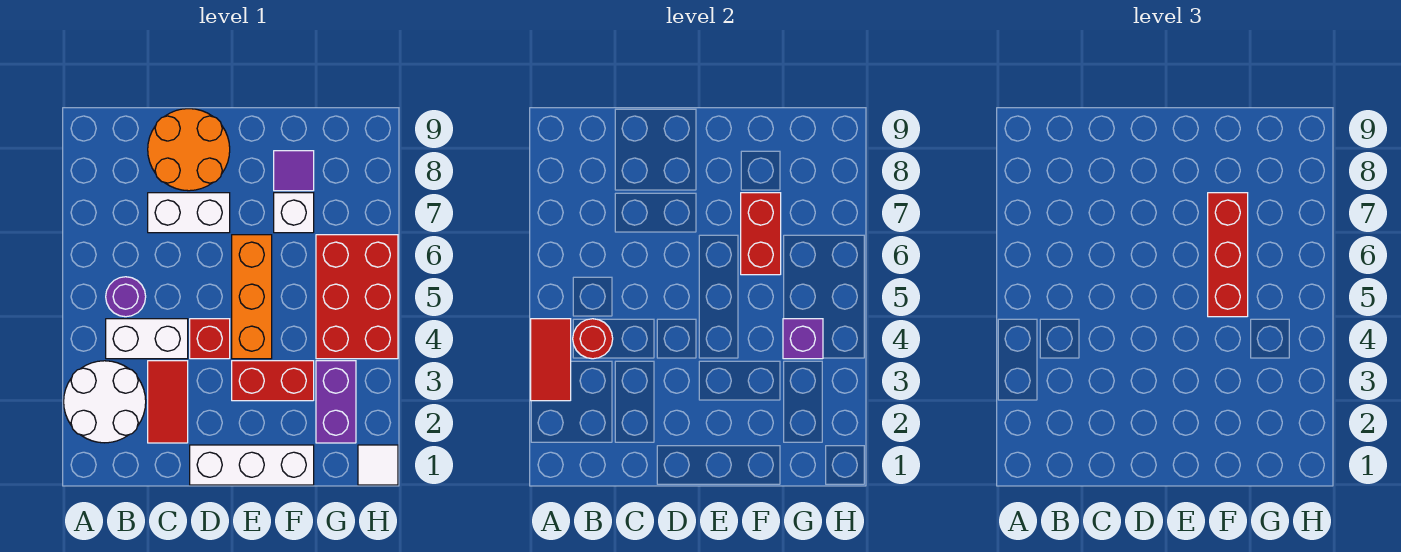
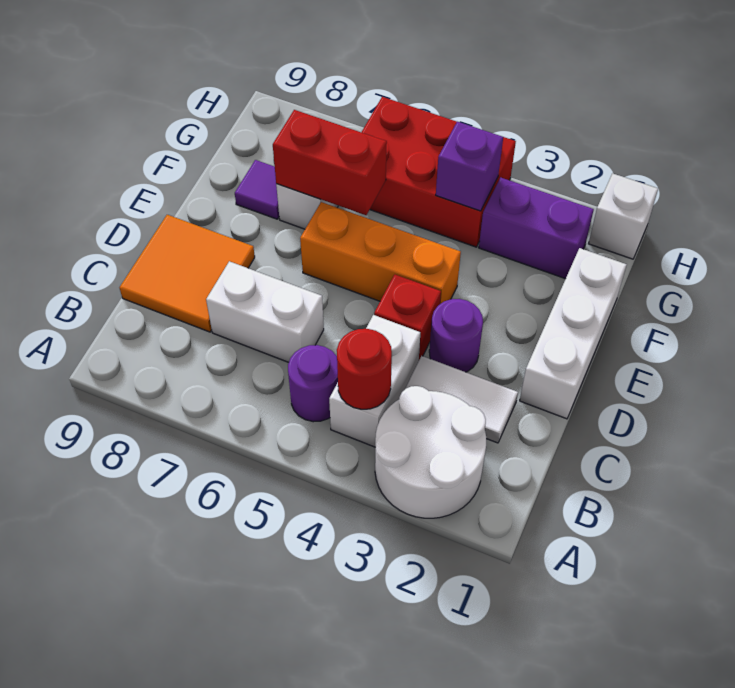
red 1x2 tile [531,319,571,401] -> none
red 1x2 tile [148,361,188,443] -> white 1x2 tile [405,356,518,443]
white 1x2 brick [148,193,230,233] -> white 1x2 brick turned to [206,261,324,362]
orange 2x2 round brick [148,109,230,191] -> orange 2x2 tile [120,215,255,332]
none -> purple 1x1 round brick [429,299,483,372]
red 1x2 brick [232,361,314,401] -> none
red 1x3 brick [1208,193,1248,317] -> none
white 1x1 tile [358,445,398,485] -> white 1x1 brick [589,173,658,259]

